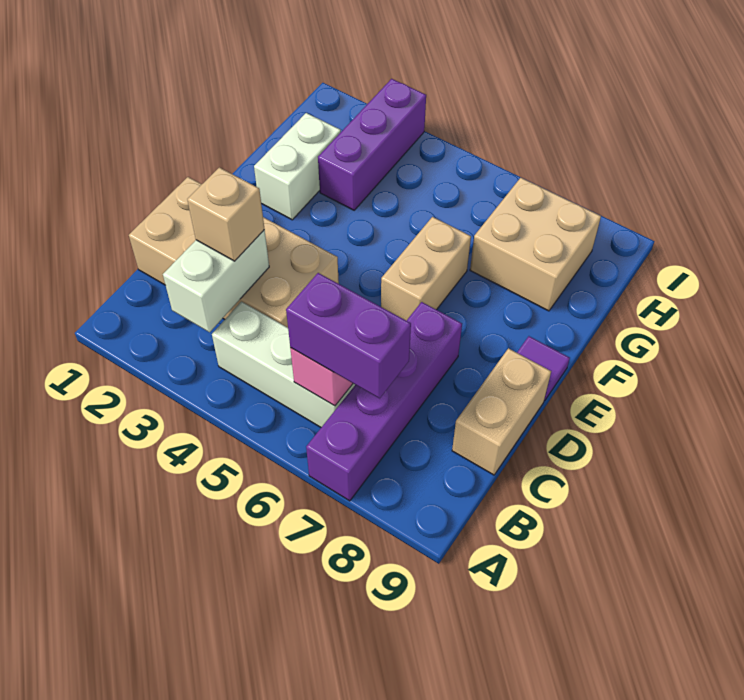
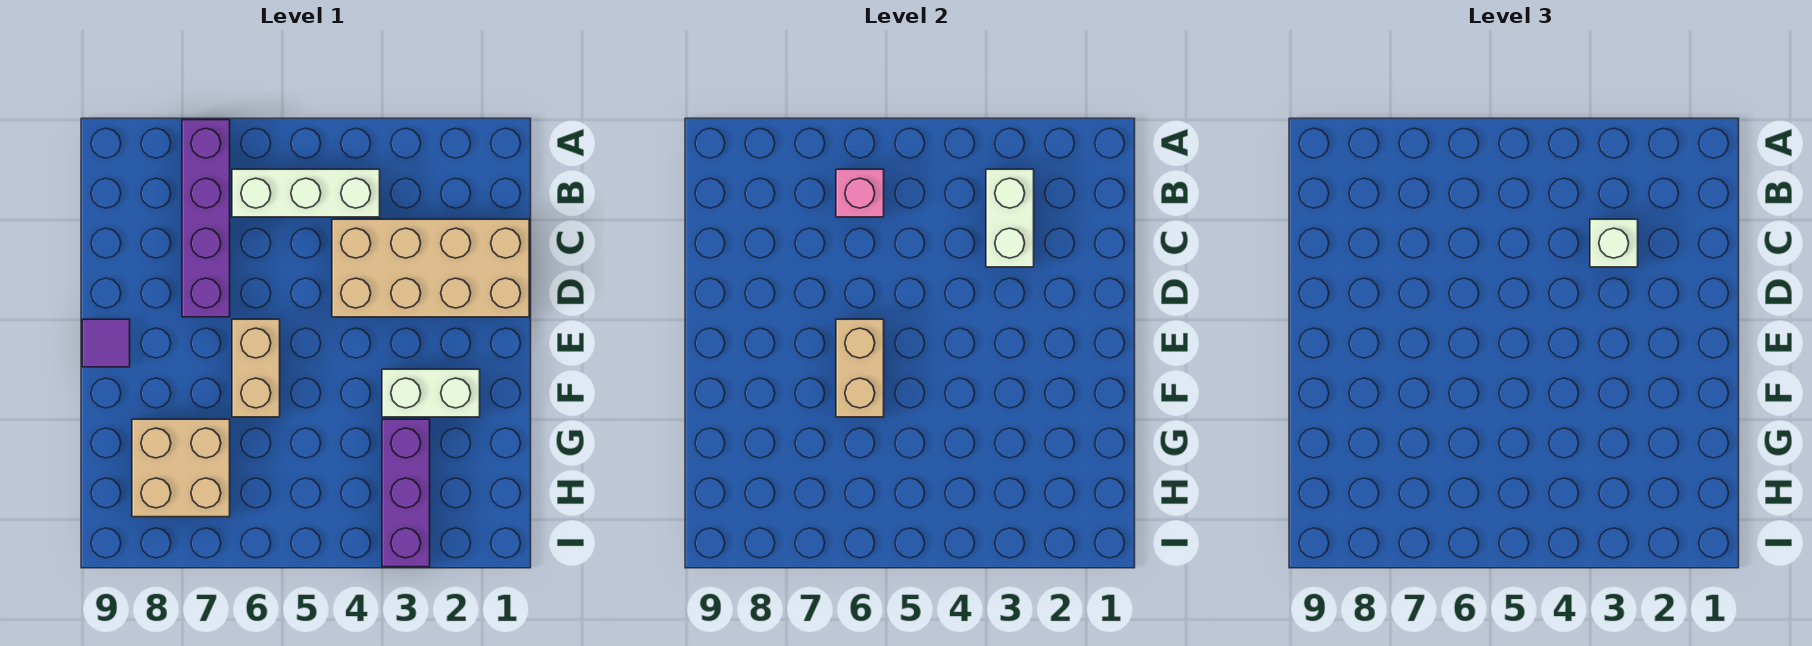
purple 1x2 brick [286,273,411,398] -> none
tan 1x1 brick [187,167,264,261] -> white 1x1 brick [1590,219,1638,267]
tan 1x2 brick [452,348,551,475] -> tan 1x2 brick moved to [836,319,884,417]
white 1x2 brick [254,113,341,220] -> white 1x2 brick turned to [382,369,480,417]

